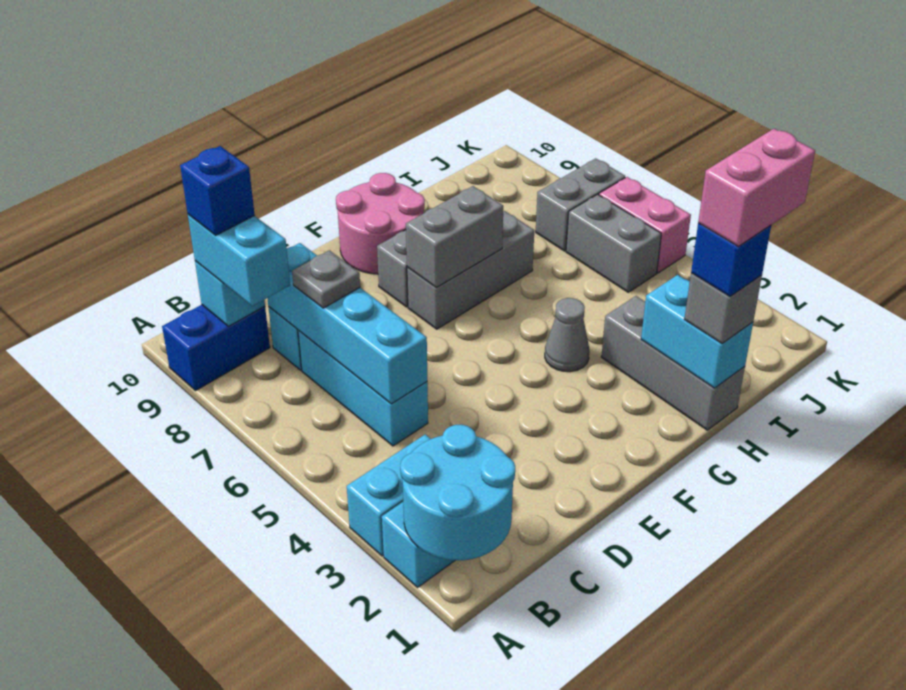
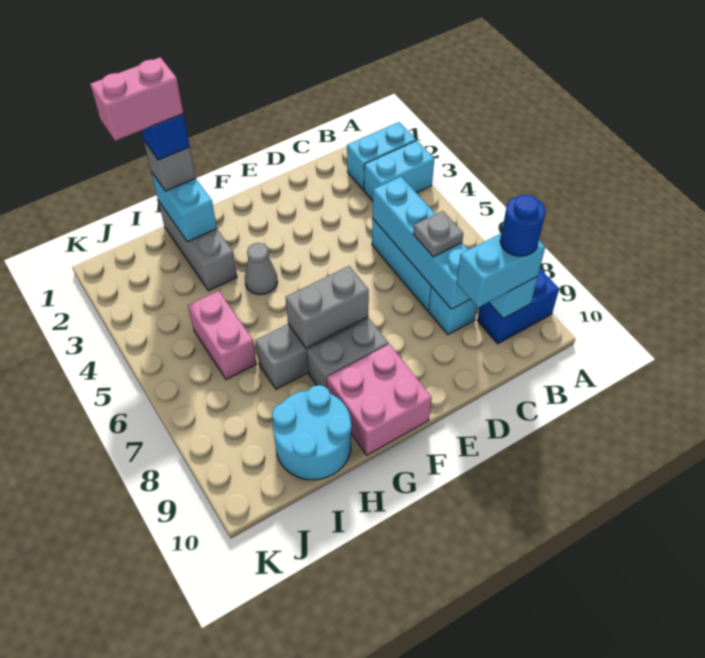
cyan 2x2 round brick [400,425,515,560] -> cyan 2x2 round brick moved to [272,385,351,480]
cyan 1x2 brick [188,214,290,306] -> cyan 1x2 brick turned to [456,234,545,307]
blue 1x1 brick [180,146,255,236] -> blue 1x1 round brick [500,195,546,256]
pink 2x2 round brick [336,173,425,274] -> pink 2x2 brick [327,344,432,455]
grey 1x2 brick [566,194,661,292] -> none
grey 1x2 brick [536,158,625,251] -> none
pink 1x2 brick [599,177,691,273] -> pink 1x2 brick moved to [188,291,257,380]

